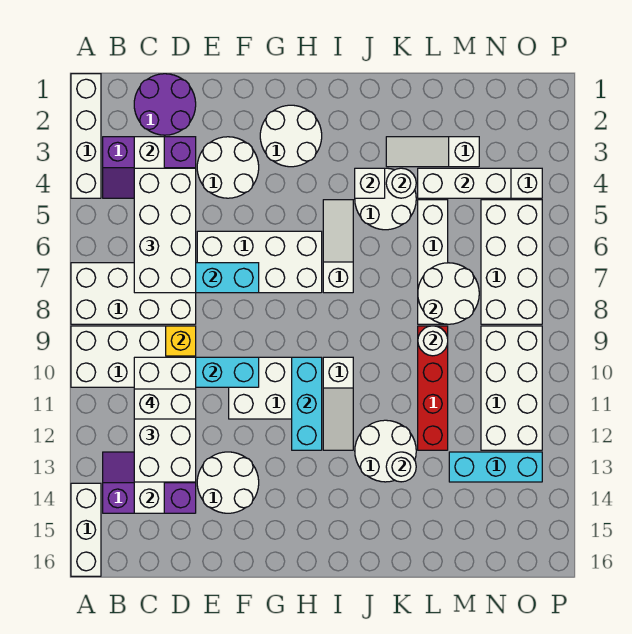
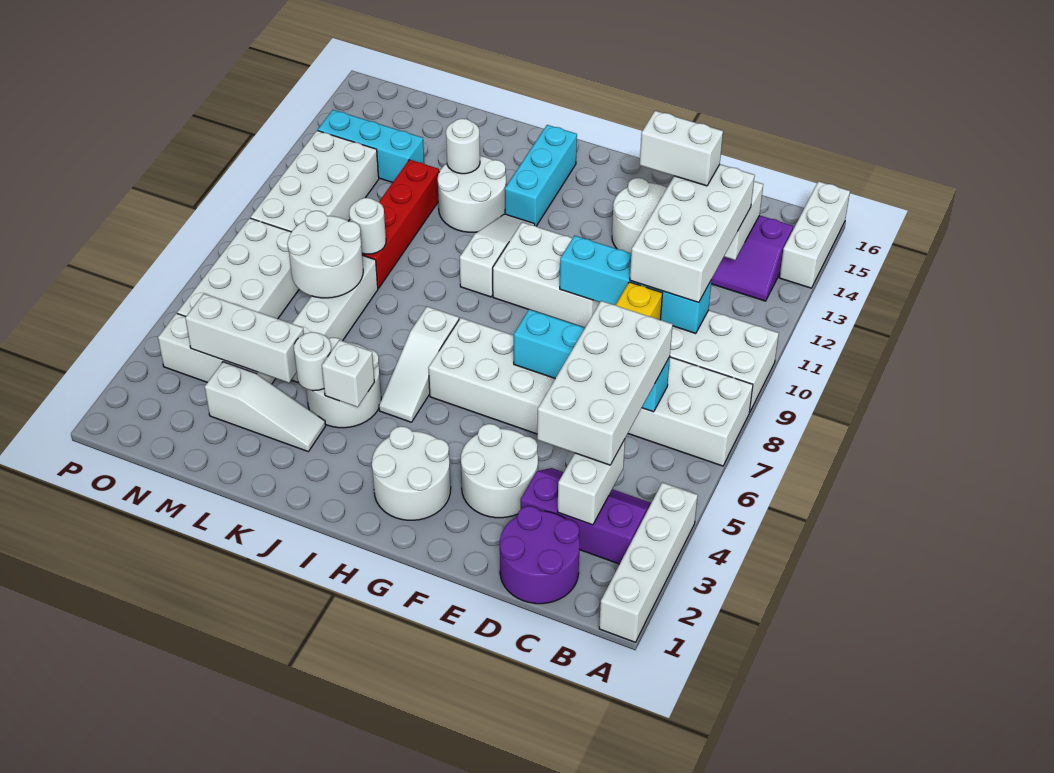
white 1x2 brick [134,389,196,419] -> white 1x2 brick moved to [640,111,723,186]
cyan 1x3 brick [292,357,322,450] -> cyan 1x3 brick moved to [505,125,577,226]

